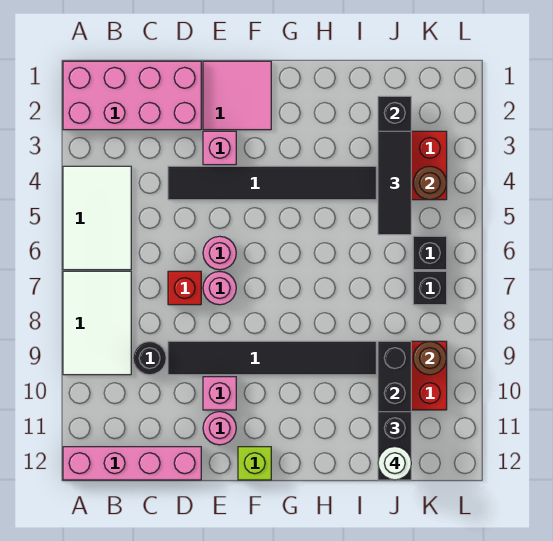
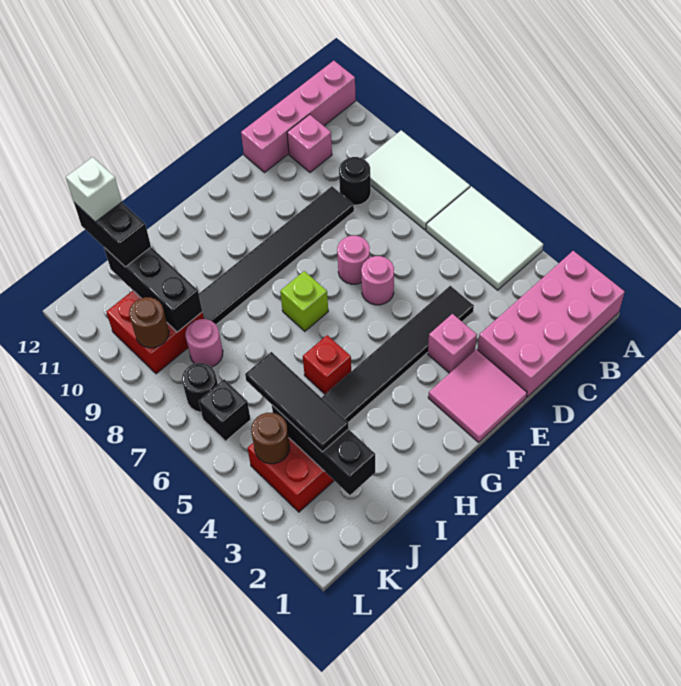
red 1x1 brick [168,271,201,305] -> red 1x1 brick moved to [303,335,351,394]
pink 1x1 brick [203,377,236,410] -> pink 1x1 brick moved to [287,115,332,172]
pink 1x1 round brick [203,412,236,445] -> pink 1x1 round brick moved to [185,319,223,367]
lime 1x1 brick [238,447,271,480] -> lime 1x1 brick moved to [280,271,328,331]
white 1x1 round brick [378,447,411,480] -> white 1x1 brick [66,157,122,222]
black 1x1 brick [413,271,447,305] -> black 1x1 round brick [182,363,218,412]

